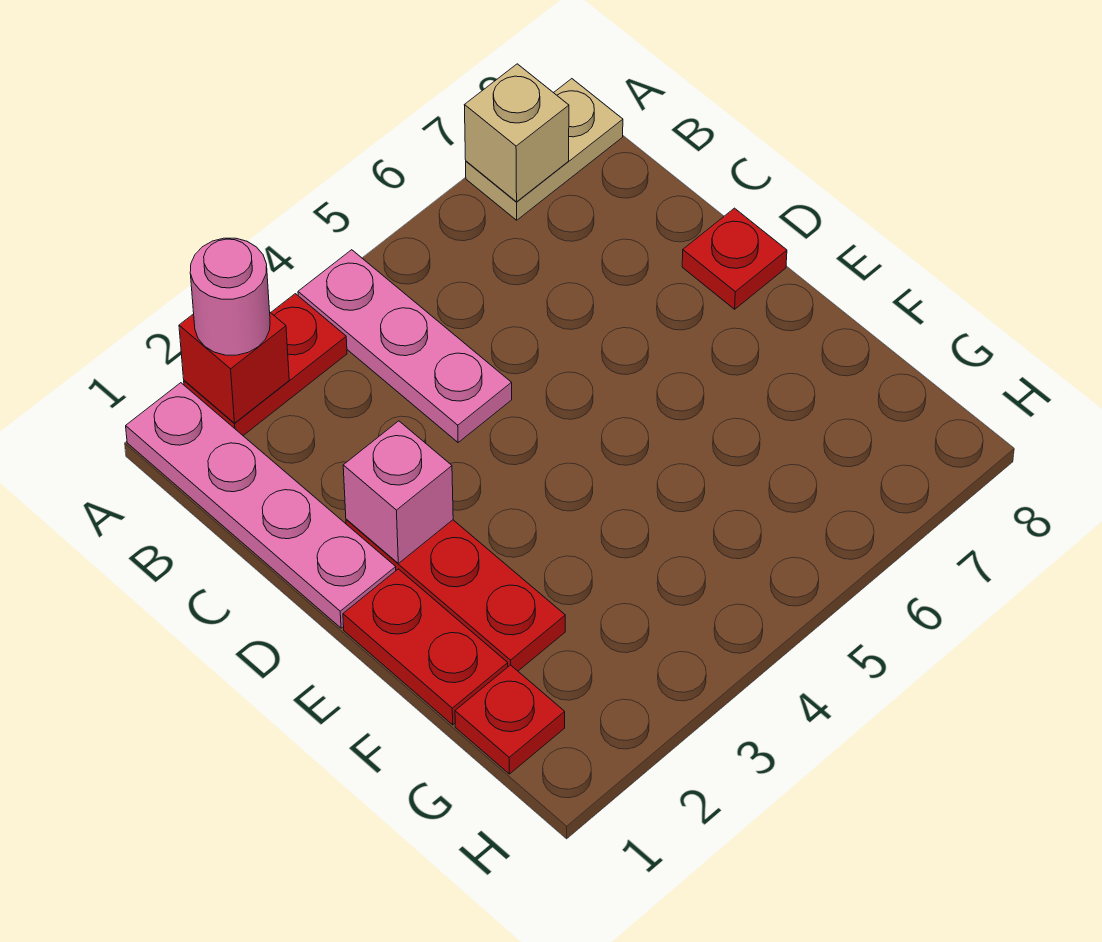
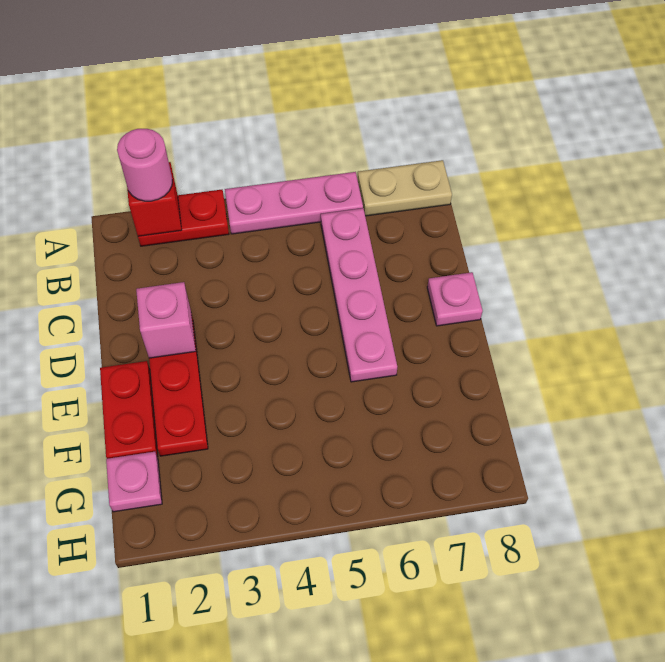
pink 1x4 plate [126,383,396,628] -> pink 1x4 plate moved to [321,208,397,382]
pink 1x3 plate [298,250,512,442] -> pink 1x3 plate turned to [225,172,363,234]
tan 1x1 brick [465,64,569,202] -> none
red 1x1 plate [682,208,787,309] -> pink 1x1 plate [427,272,483,326]
red 1x1 plate [455,665,565,774] -> pink 1x1 plate [106,452,162,512]

